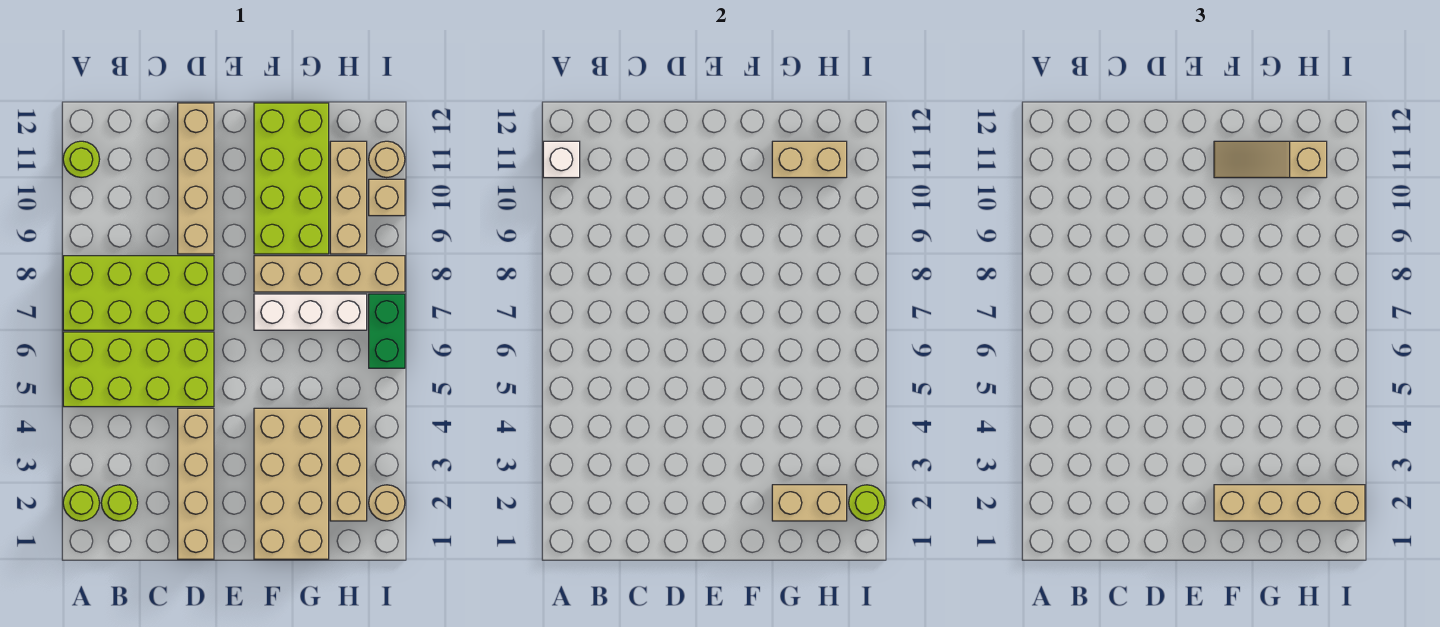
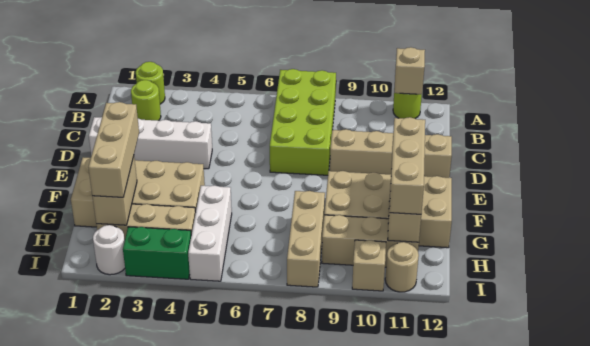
lime 2x4 brick [63,332,214,407] -> none
white 1x1 brick [543,141,580,178] -> tan 1x1 brick [394,47,425,94]
tan 1x4 brick [178,408,214,559] -> white 1x4 brick [89,117,212,169]
tan 1x4 brick [1214,485,1365,521] -> tan 1x3 brick [88,102,139,197]
white 1x3 brick [254,294,367,330] -> white 1x3 brick moved to [188,185,232,281]
tan 1x4 brick [254,256,405,292] -> tan 1x3 brick [287,191,325,287]
lime 2x4 brick [254,103,329,254] -> tan 2x4 brick [324,171,452,248]
tan 1x3 slope [1214,141,1327,178] -> tan 1x3 brick [390,117,425,214]
tan 1x1 round brick [369,485,405,521] -> white 1x1 round brick [93,225,125,275]
lime 1x1 round brick [849,485,885,521] -> none
green 1x2 brick [369,294,405,368] -> green 1x2 brick moved to [123,227,191,279]

